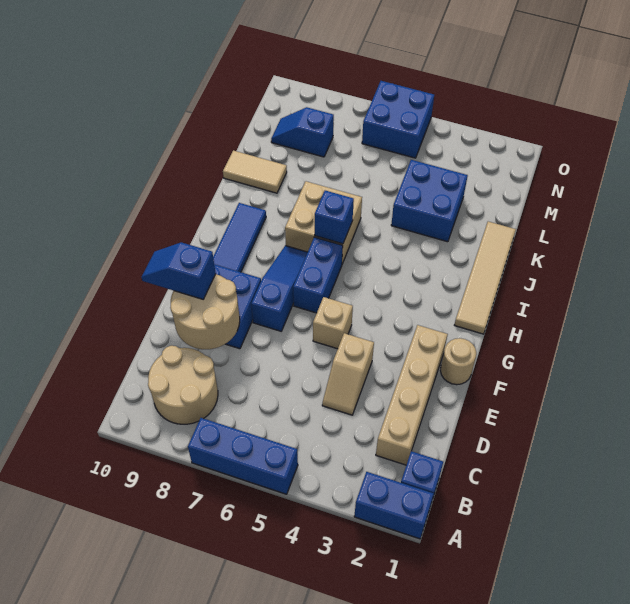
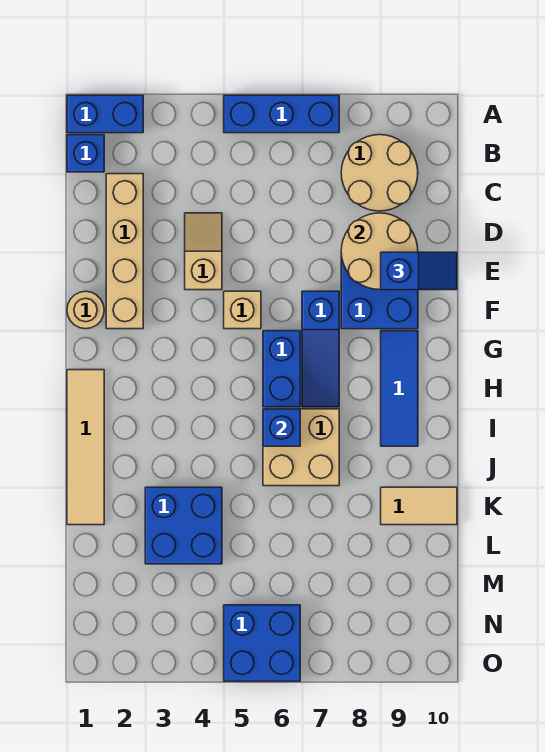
blue 1x2 slope [271,107,334,157] -> none

